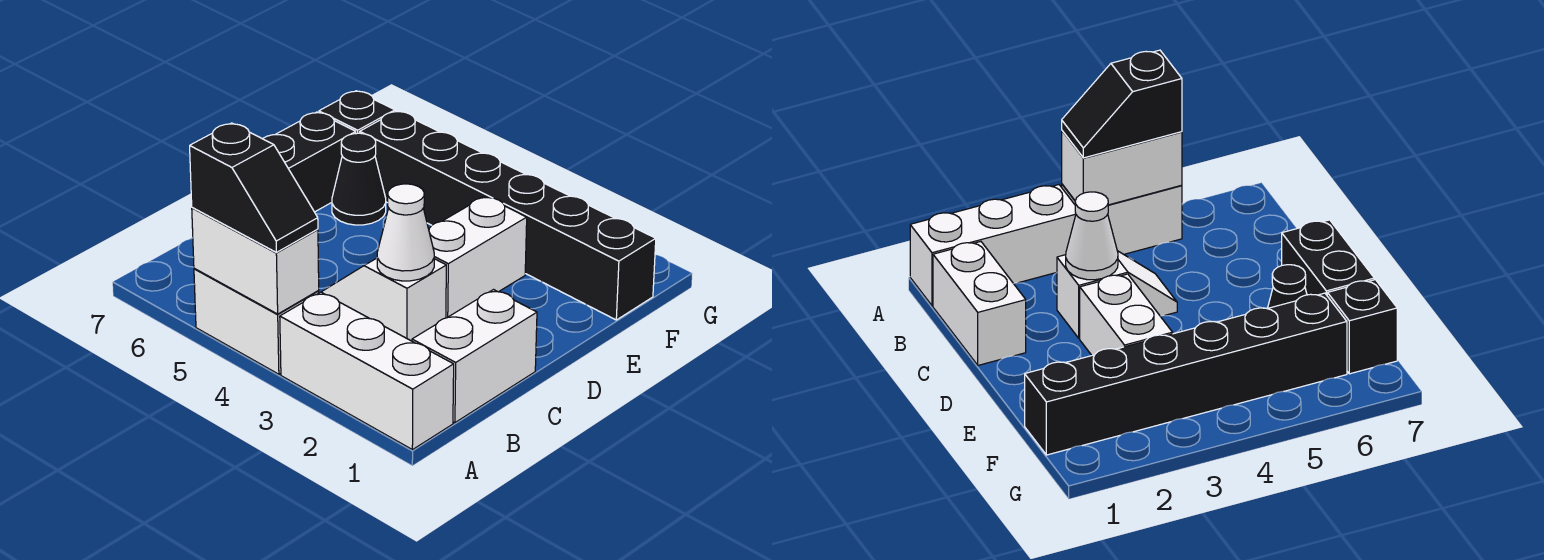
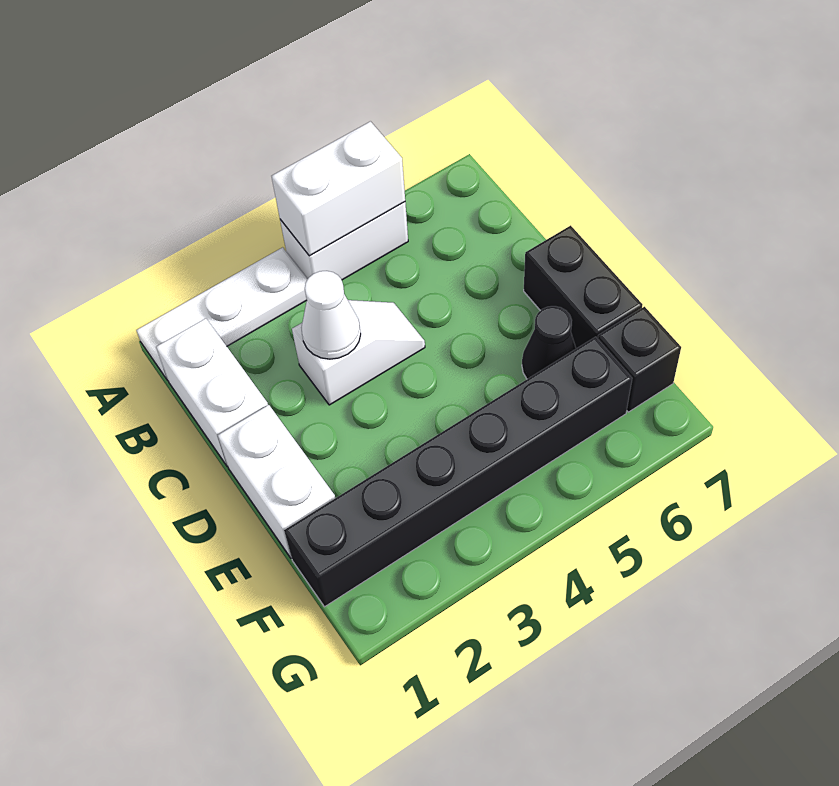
white 1x3 brick [280,292,454,450] -> white 1x3 plate [136,247,308,380]
black 1x2 slope [190,123,318,252] -> none
white 1x2 brick [429,196,527,318] -> white 1x2 brick moved to [218,405,335,558]

